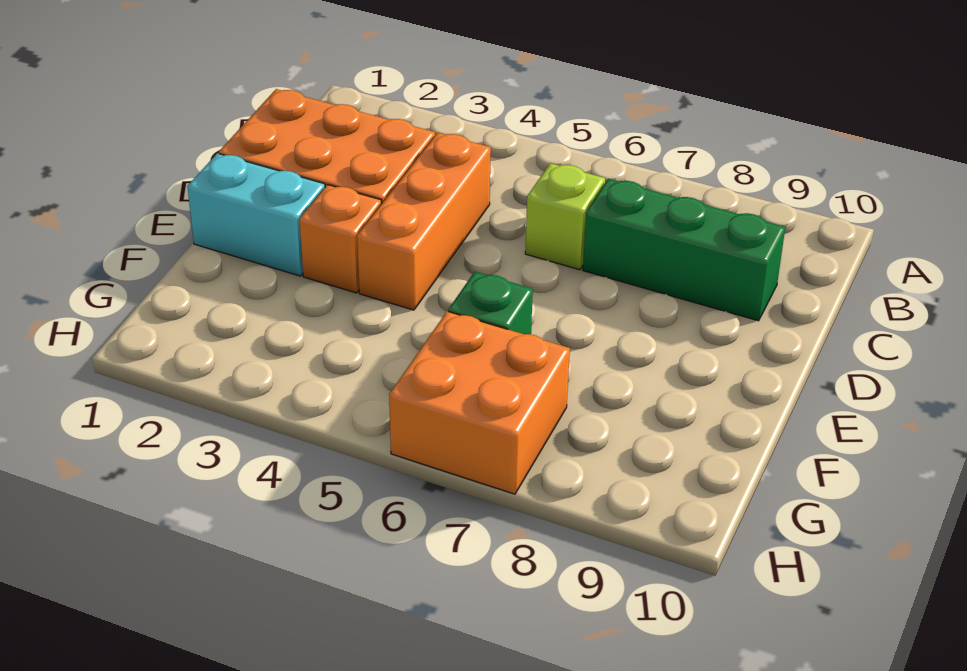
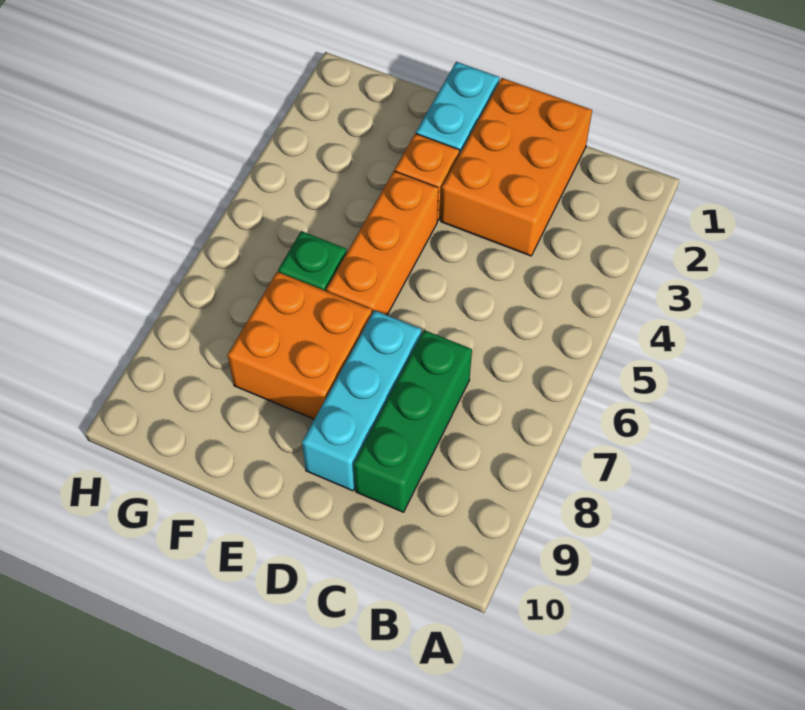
orange 1x3 brick [357,133,491,310] -> orange 1x3 brick turned to [326,171,439,315]
lime 1x1 brick [525,163,605,270] -> none
none -> cyan 1x3 brick [302,310,422,491]
orange 2x2 brick [389,311,570,494] -> orange 2x2 brick moved to [228,272,372,419]

